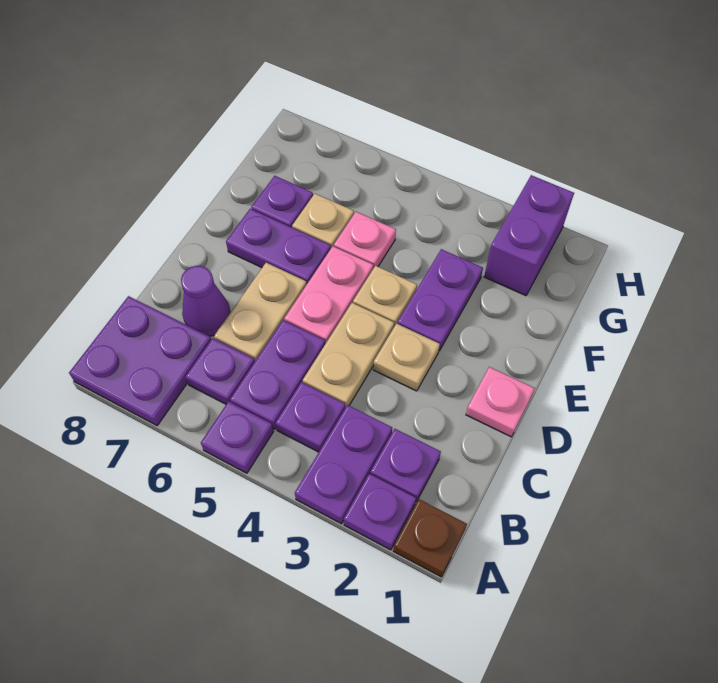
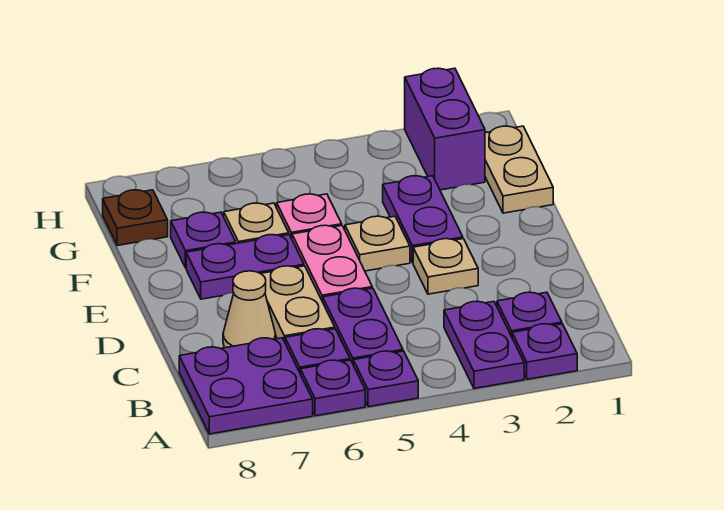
brown 1x1 plate [393,499,467,577] -> brown 1x1 plate moved to [103,190,168,246]
purple 1x1 plate [276,382,345,452] -> purple 1x1 plate moved to [300,360,365,416]
tan 1x2 plate [303,303,394,408] -> tan 1x2 plate moved to [485,126,553,213]
purple 1x1 cone [181,266,231,336] -> tan 1x1 cone [223,271,276,348]
pink 1x1 plate [466,367,535,437] -> none

